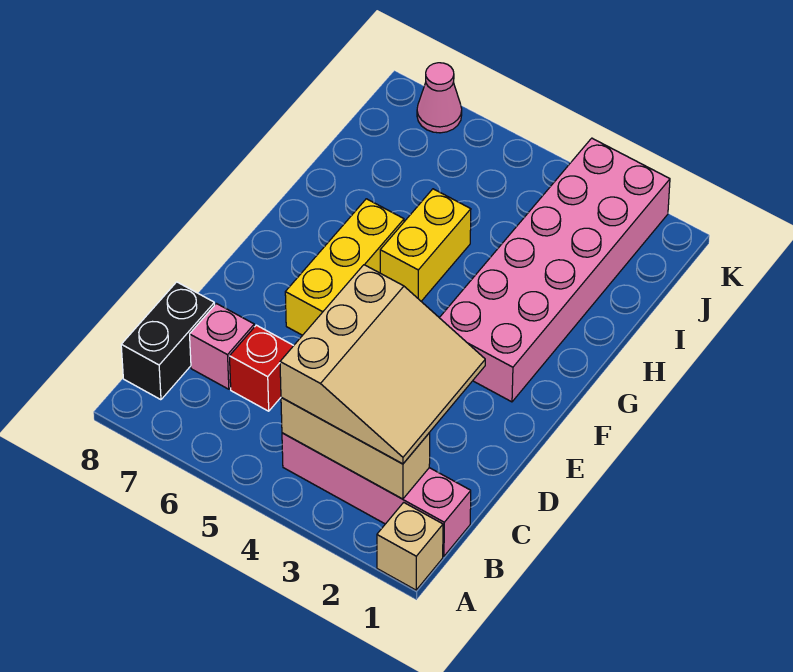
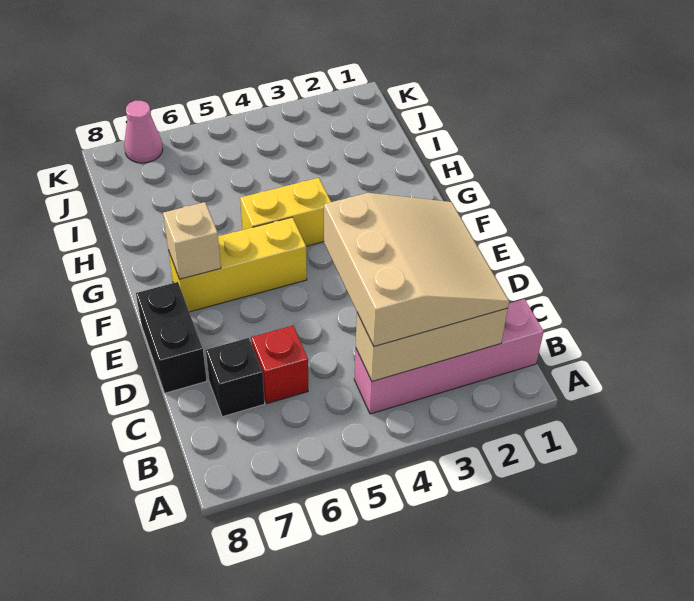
tan 1x1 brick [377,502,443,590] -> tan 1x1 brick moved to [163,202,221,279]
black 1x2 brick [121,282,215,400] -> black 1x2 brick moved to [136,282,207,393]
pink 1x1 brick [190,304,254,389] -> black 1x1 brick [206,338,265,417]
yellow 1x3 brick [285,199,404,335] -> yellow 1x3 brick turned to [168,217,307,312]
pink 2x6 brick [440,138,670,402] -> none
yellow 1x2 brick [380,189,471,301] -> yellow 1x2 brick turned to [240,178,331,246]

